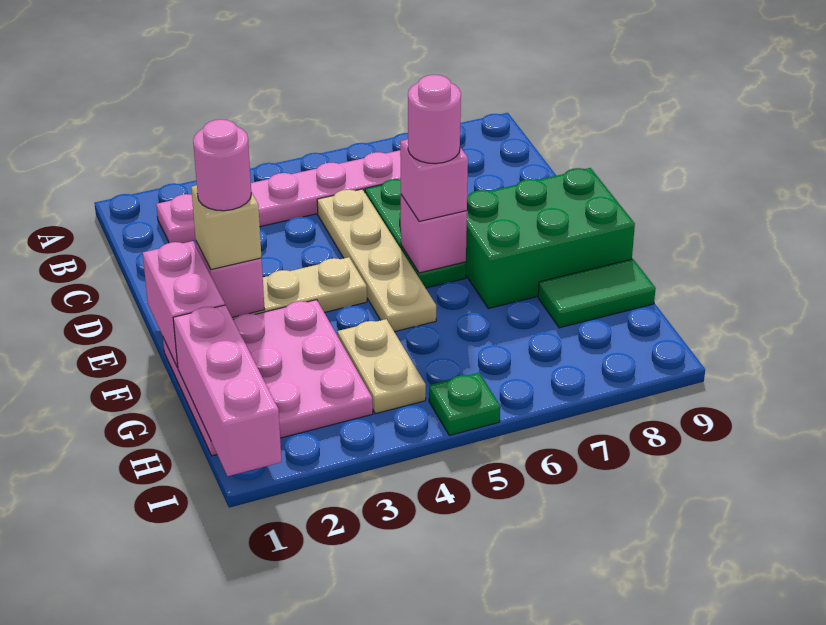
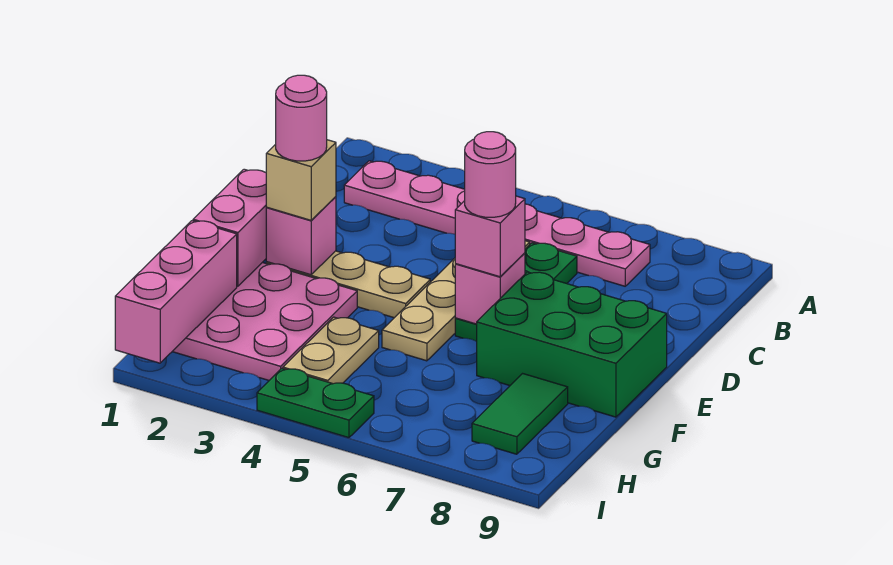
green 1x2 tile [538,259,656,328] -> green 1x2 tile turned to [472,374,568,454]
green 1x1 plate [429,373,500,435] -> green 1x2 plate [257,369,374,438]

